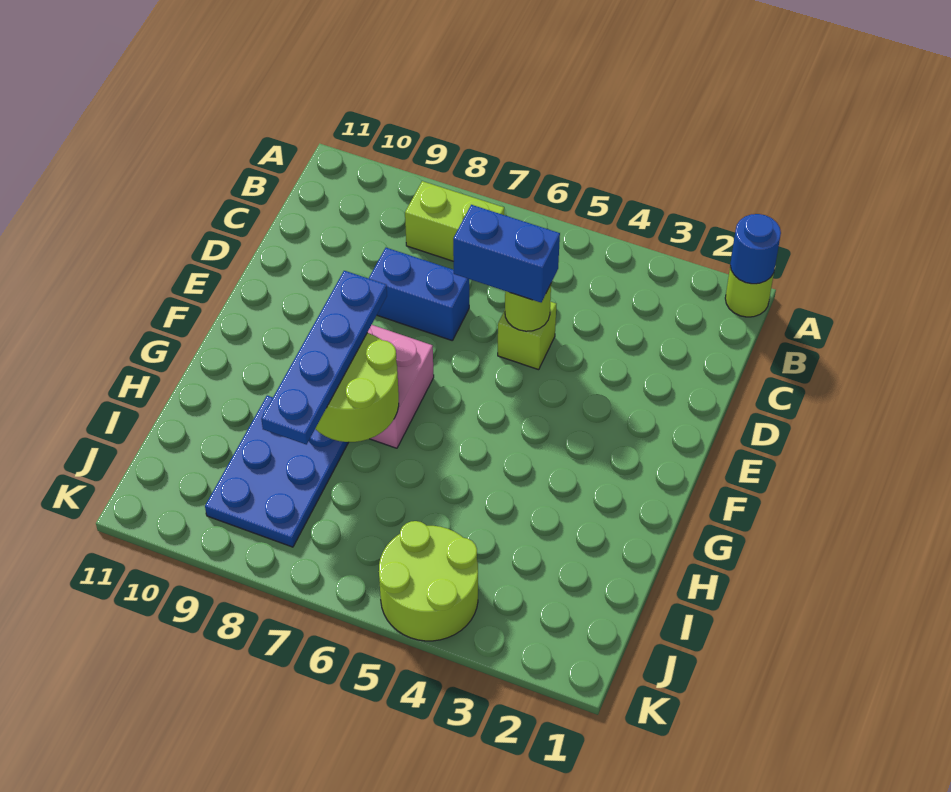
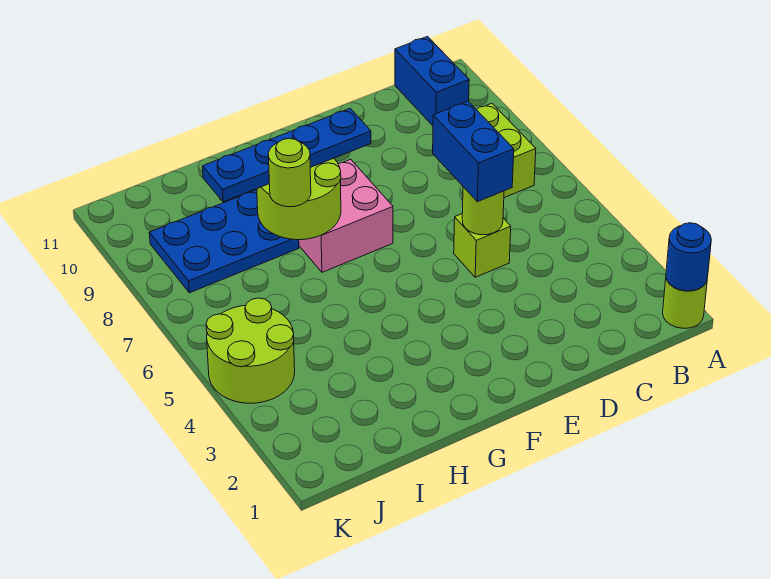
blue 1x2 brick [369,248,469,341] -> blue 1x2 brick moved to [395,37,469,126]
none -> lime 1x1 round brick [268,138,311,207]

